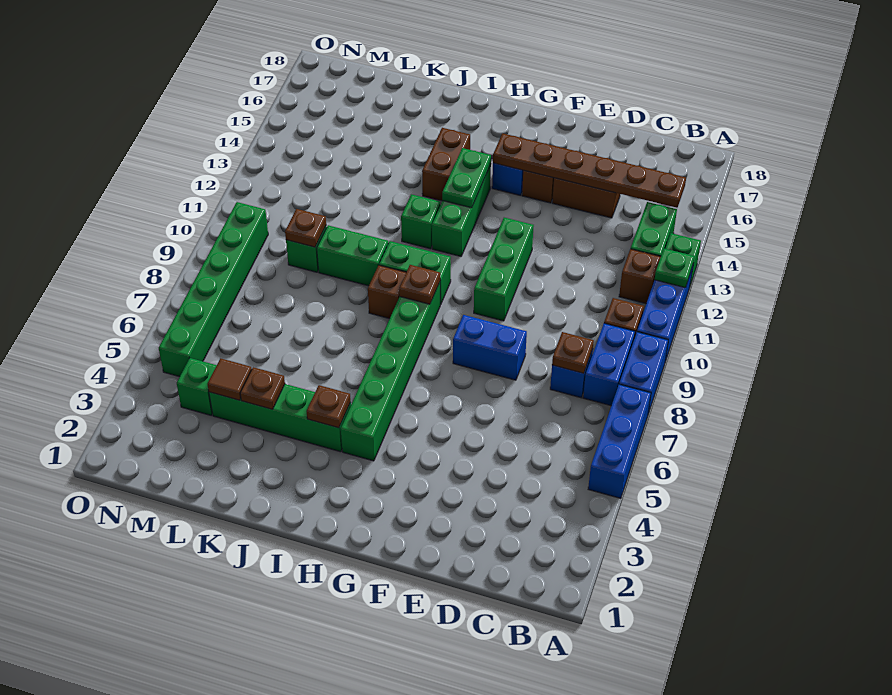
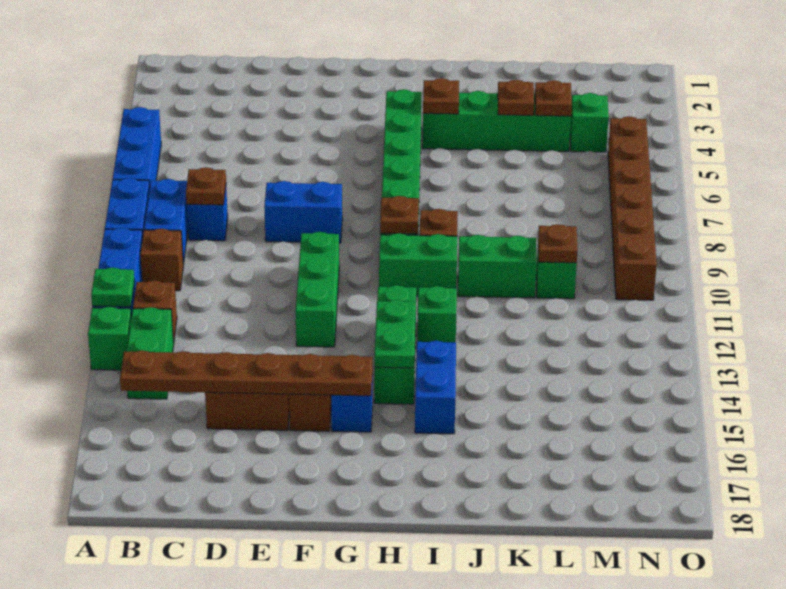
brown 1x2 brick [422,128,470,201] -> blue 1x2 brick [415,341,456,434]
brown 1x1 tile [208,358,252,400] -> brown 1x1 plate [535,80,572,116]
green 1x6 brick [159,202,268,377] -> brown 1x6 brick [608,116,657,300]

